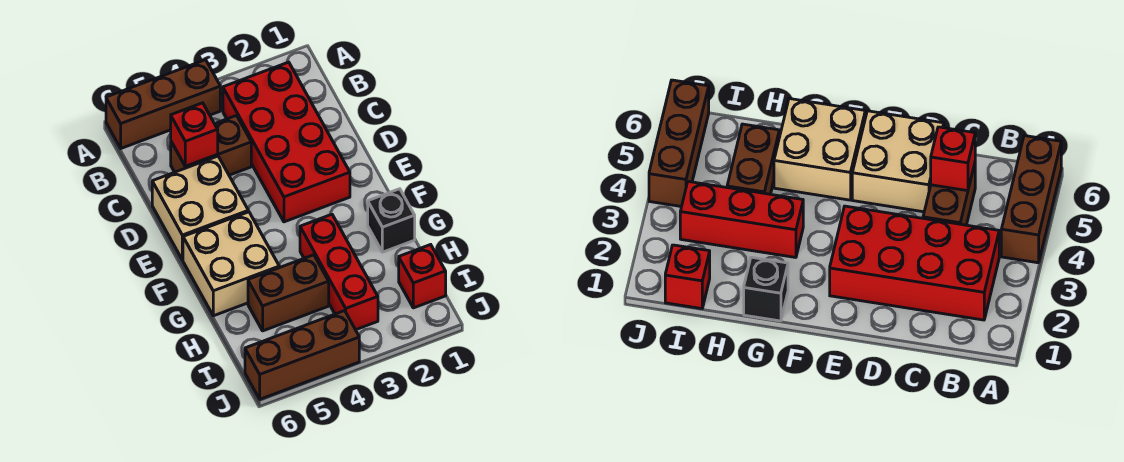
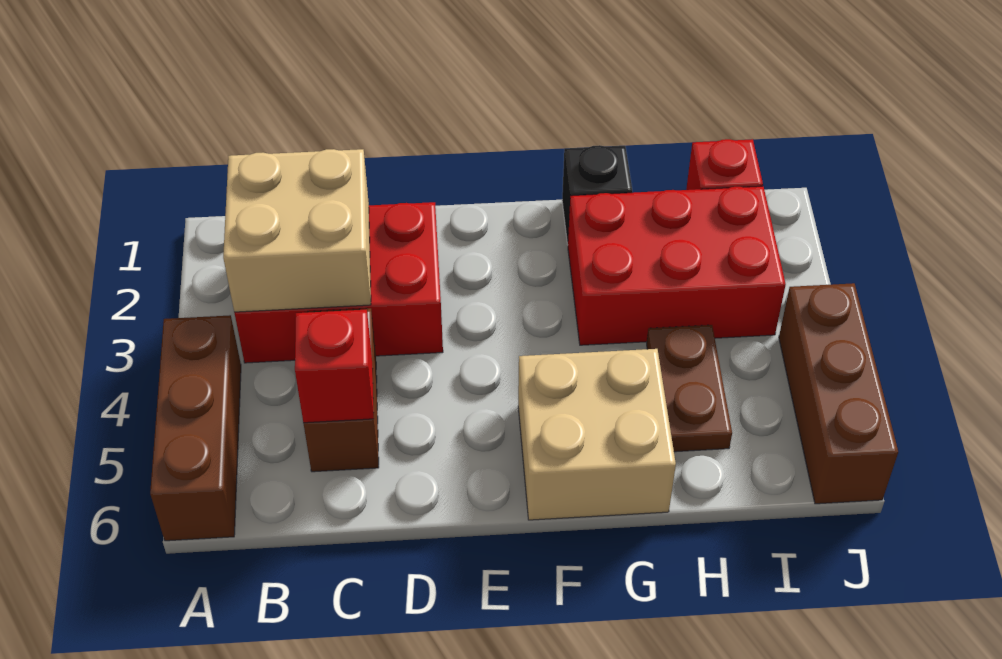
red 2x4 brick [223,62,350,222] -> red 2x3 brick [234,202,443,363]
tan 2x2 brick [152,156,248,260] -> tan 2x2 brick moved to [223,149,371,312]
red 1x3 brick [300,214,378,330] -> red 2x3 brick [568,186,786,345]
brown 1x2 brick [248,255,329,331] -> brown 1x2 plate [647,325,732,452]

